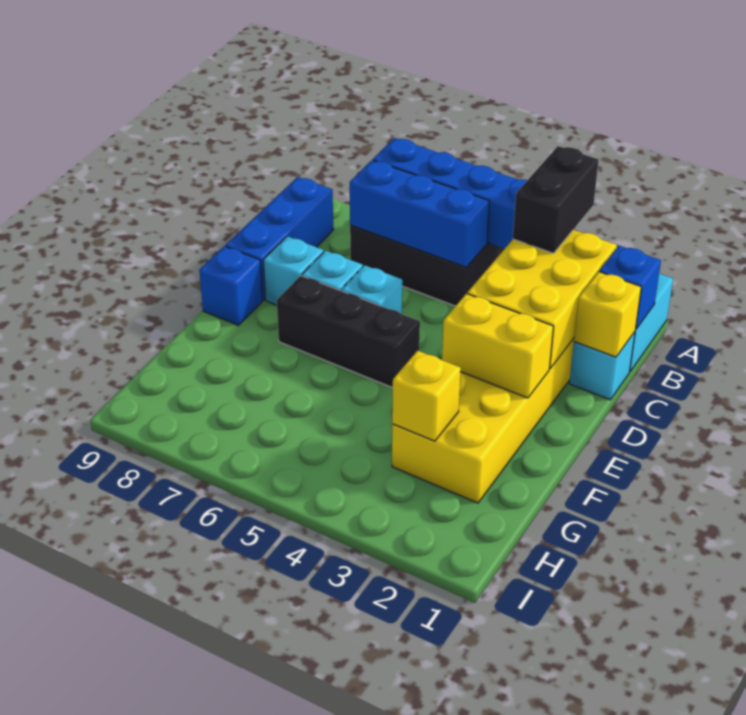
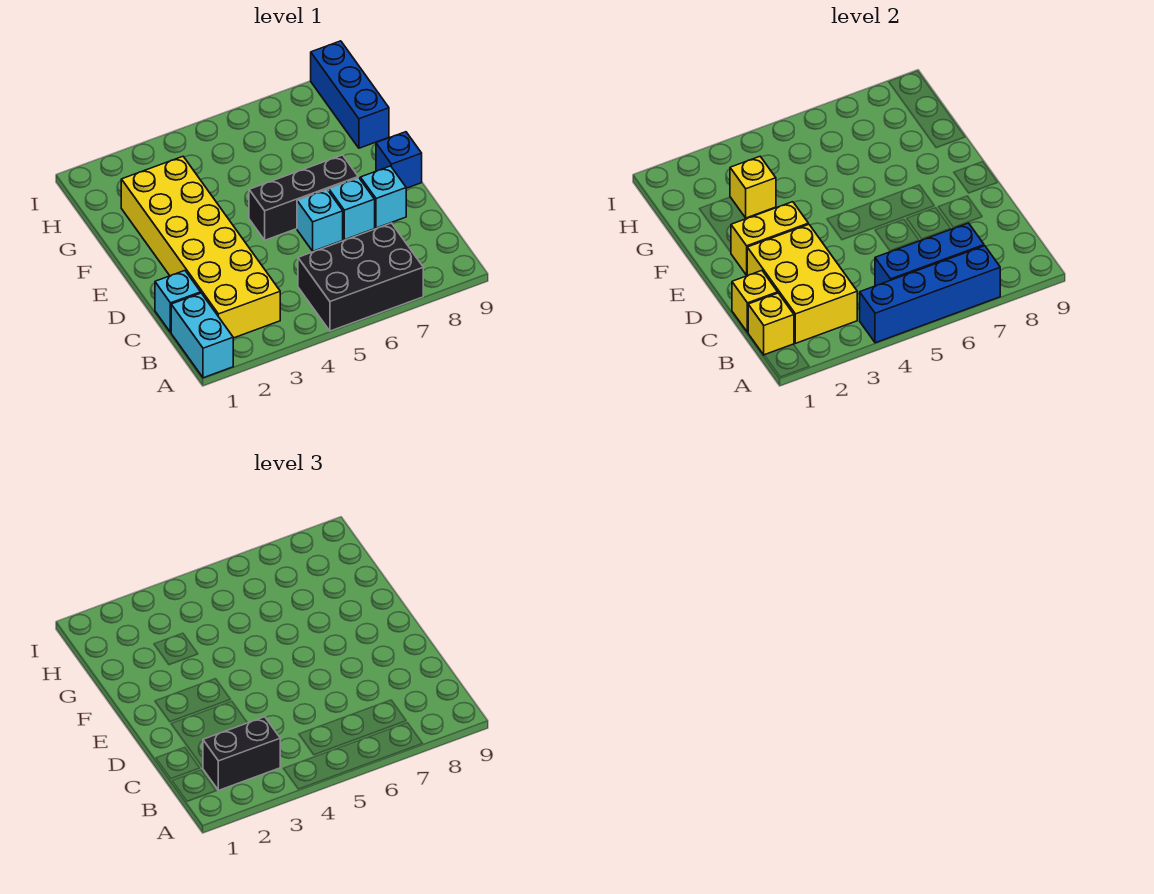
black 1x2 brick [513,146,599,253] -> black 1x2 brick turned to [203,717,280,790]
blue 1x1 brick [600,246,661,329] -> yellow 1x1 brick [748,293,794,355]
blue 1x3 brick [225,177,333,300] -> blue 1x3 brick moved to [311,41,389,148]

